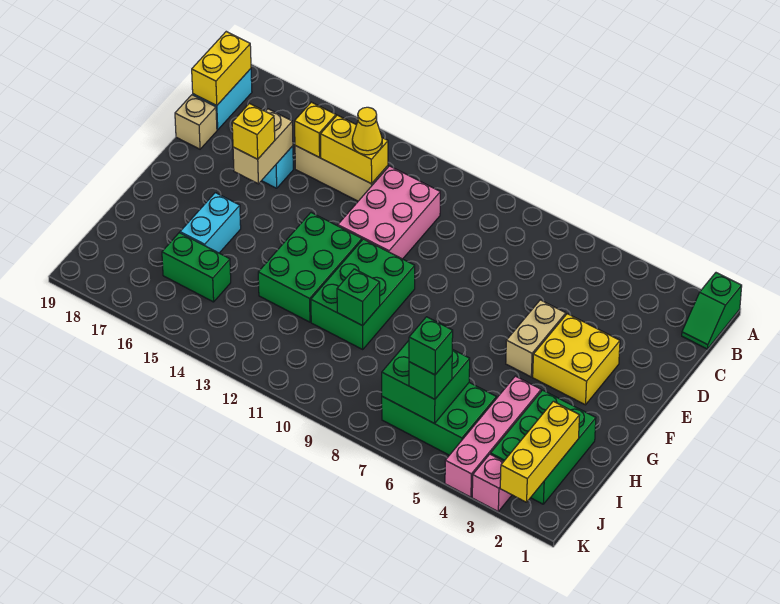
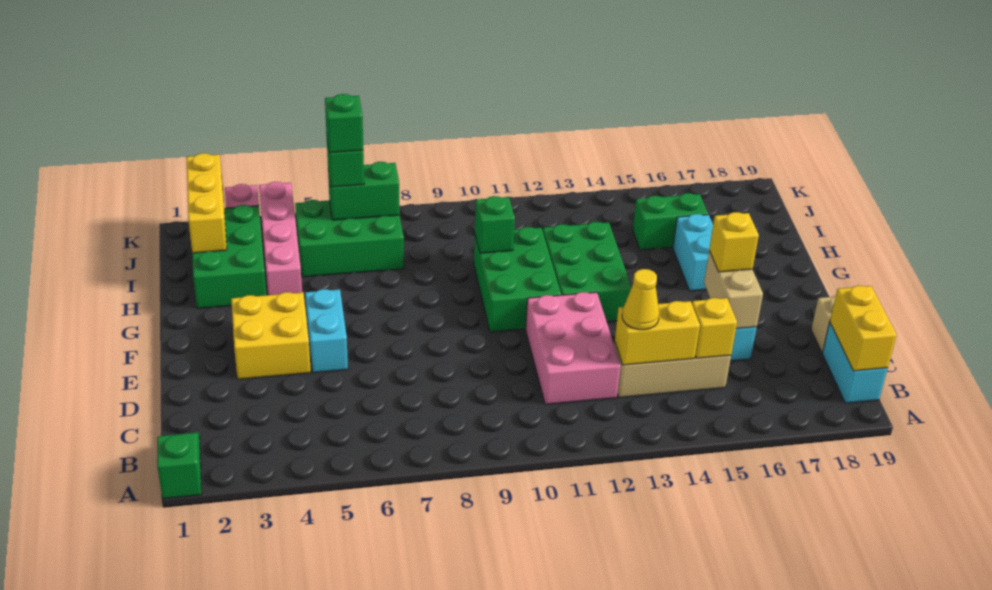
tan 1x2 brick [506,300,566,377] -> cyan 1x2 brick [305,289,348,373]
green 2x2 brick [382,341,470,424] -> green 1x2 brick [328,162,400,220]

